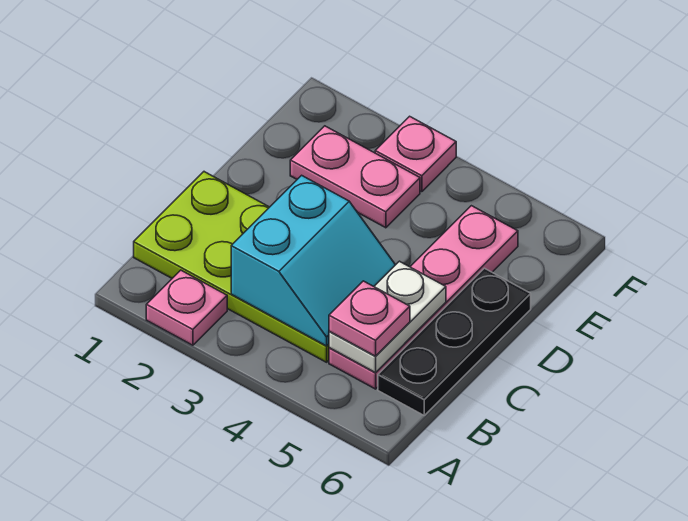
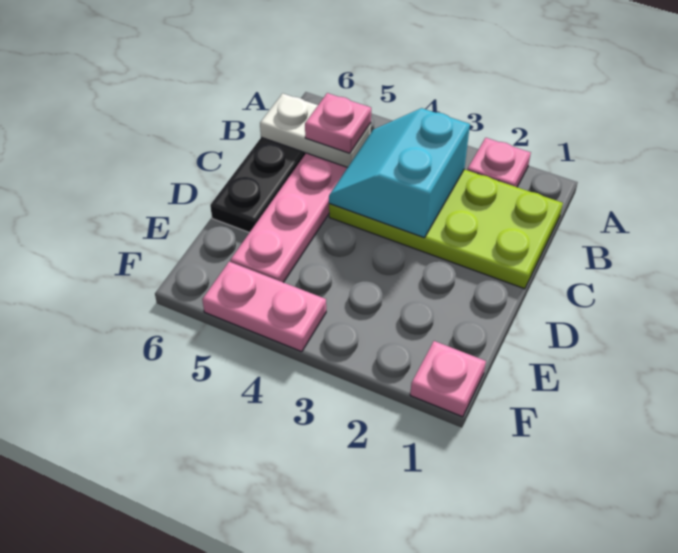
white 1x2 plate [329,261,446,373] -> white 1x2 plate turned to [260,93,371,167]
pink 1x2 plate [290,126,420,228] -> pink 1x2 plate moved to [202,262,326,352]
pink 1x1 plate [375,116,456,192] -> pink 1x1 plate moved to [410,341,486,417]

